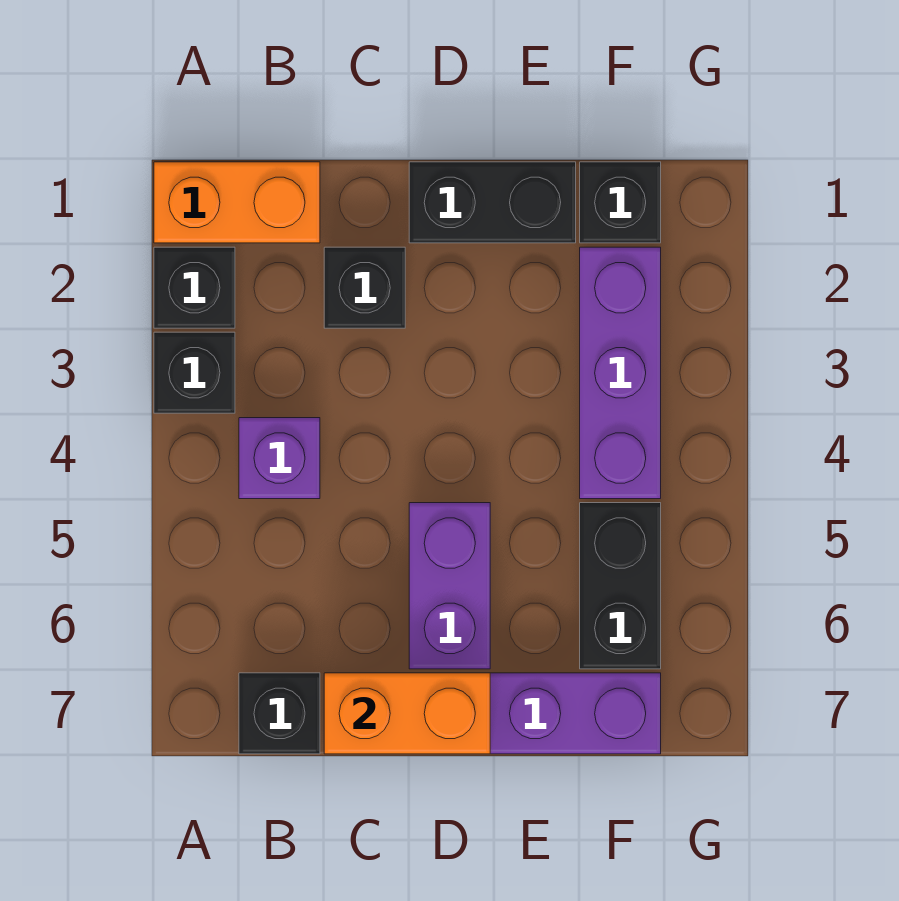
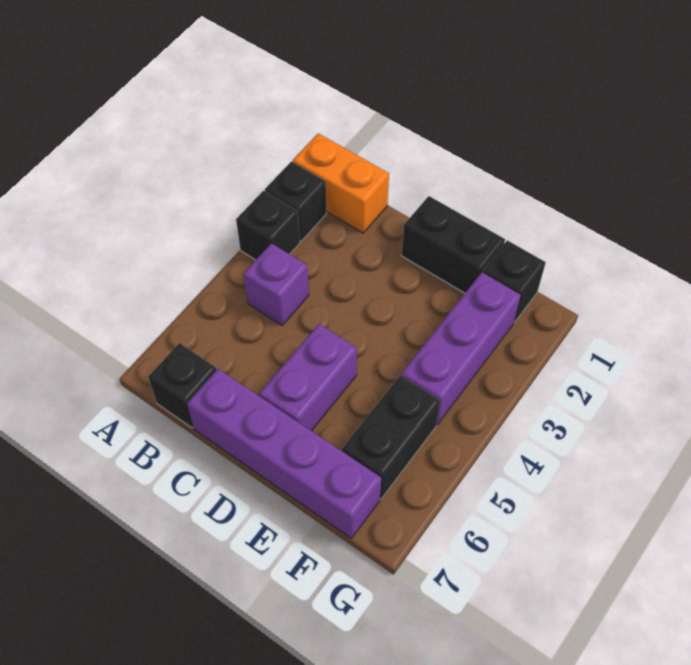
black 1x1 brick [324,247,405,328] -> none
orange 1x2 brick [324,673,490,754] -> none

